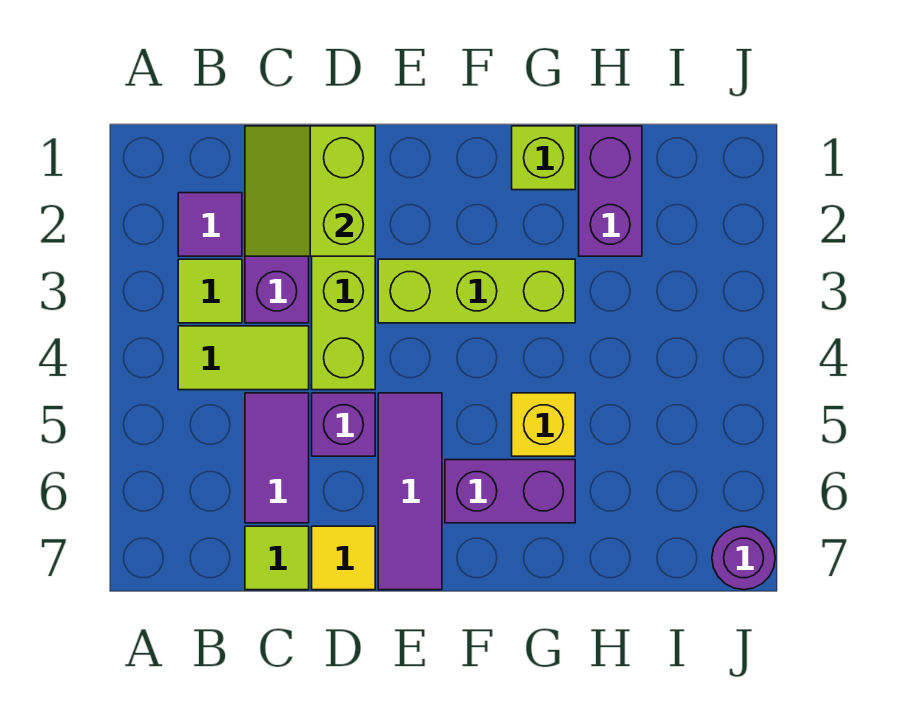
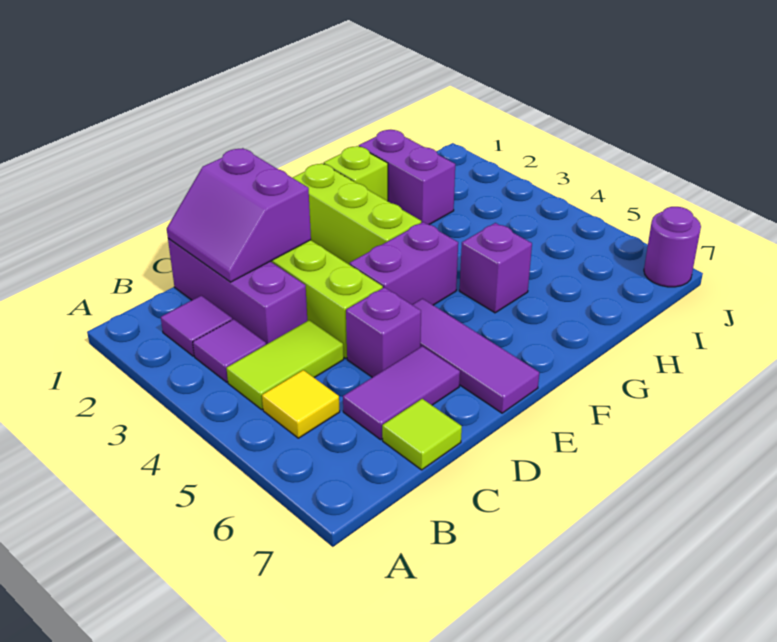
lime 1x1 tile [178,259,242,323] -> purple 1x1 tile [193,319,266,382]
lime 2x2 slope [245,126,375,256] -> purple 2x2 slope [167,148,311,282]
purple 1x2 tile [245,393,309,523] -> purple 1x2 tile turned to [343,346,460,439]
yellow 1x1 tile [312,526,375,590] -> yellow 1x1 tile moved to [262,370,340,438]
lime 1x3 brick [378,259,575,323] -> lime 1x3 brick turned to [293,163,421,265]
purple 1x2 brick [445,460,575,523] -> purple 1x2 brick moved to [350,222,458,305]
yellow 1x1 brick [512,393,575,456] -> purple 1x1 brick [460,223,532,313]

